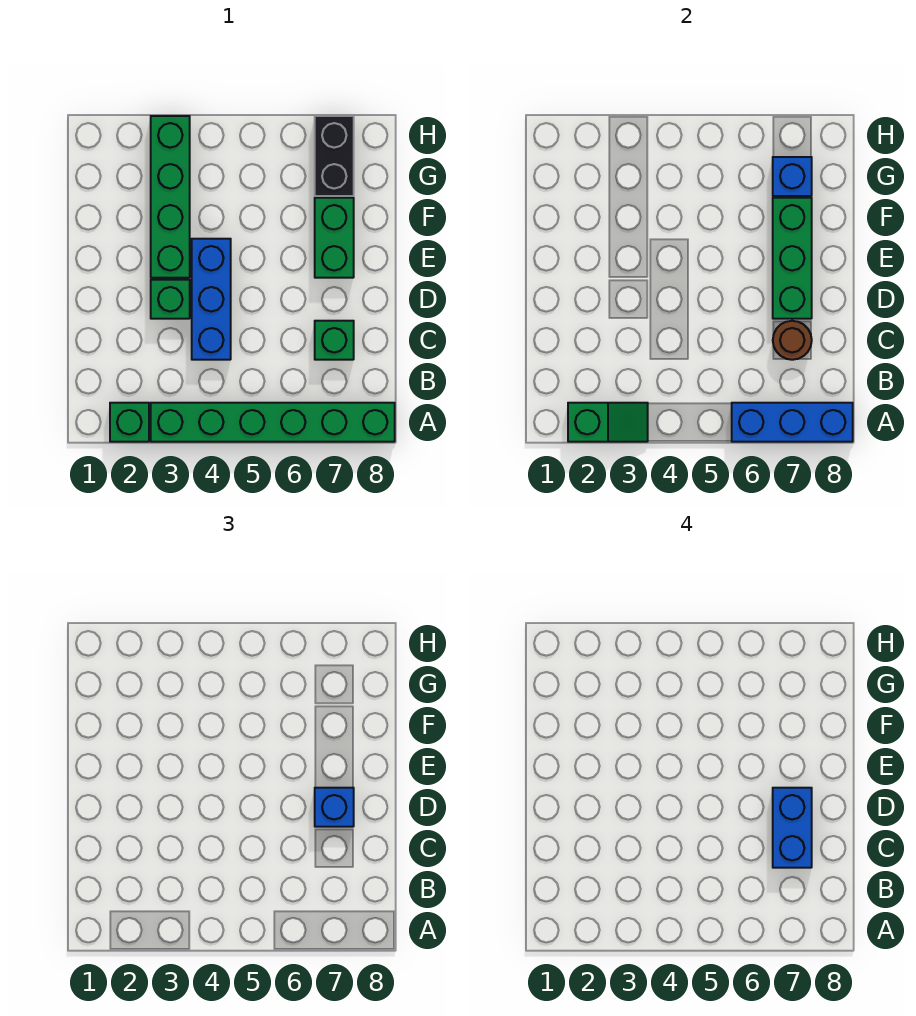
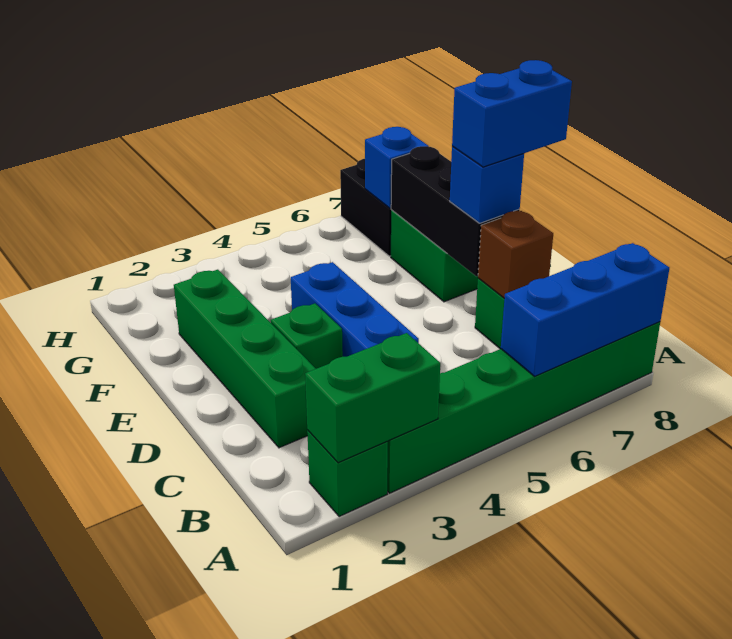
green 1x2 slope [568,403,648,442] -> green 1x2 brick [305,333,440,463]
brown 1x1 round brick [773,321,812,360] -> brown 1x1 brick [478,211,553,298]
blue 1x2 brick [773,788,812,868] -> blue 1x2 brick turned to [452,60,572,167]
green 1x3 brick [773,198,812,319] -> black 1x3 brick [391,146,520,276]
green 1x4 brick [151,116,190,278] -> green 1x4 brick moved to [174,270,316,448]

